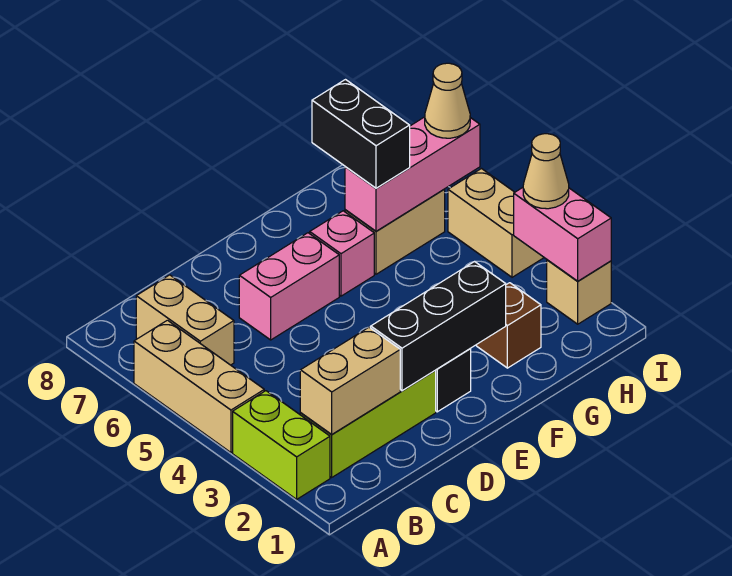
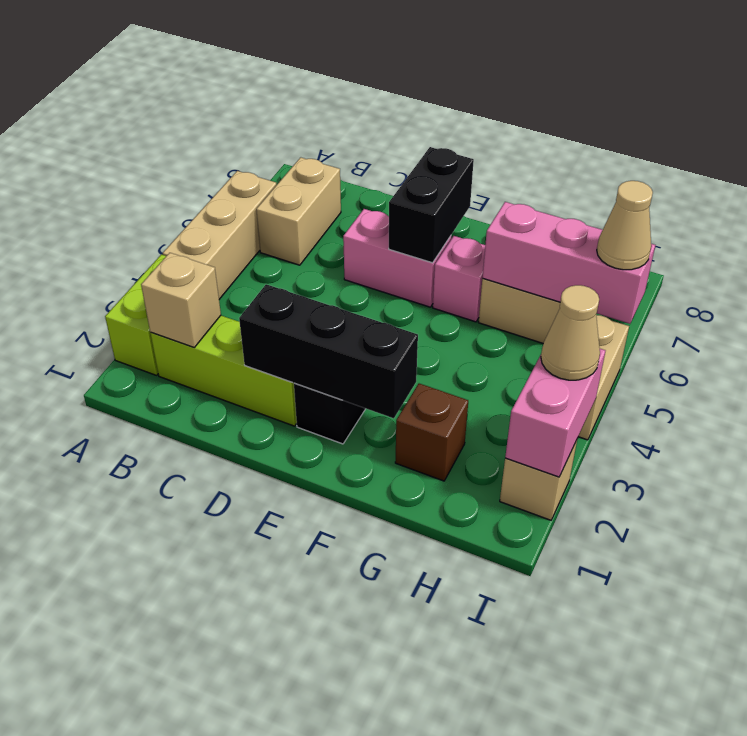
tan 1x2 brick [300,327,400,435] -> tan 1x1 brick [141,253,221,347]
black 1x2 brick [312,80,410,188] -> black 1x2 brick moved to [389,147,474,263]

